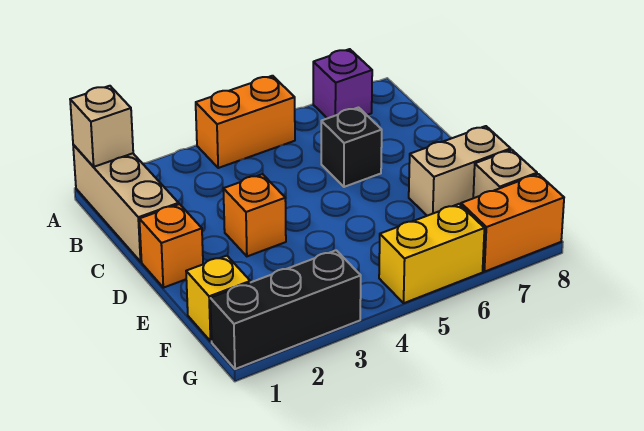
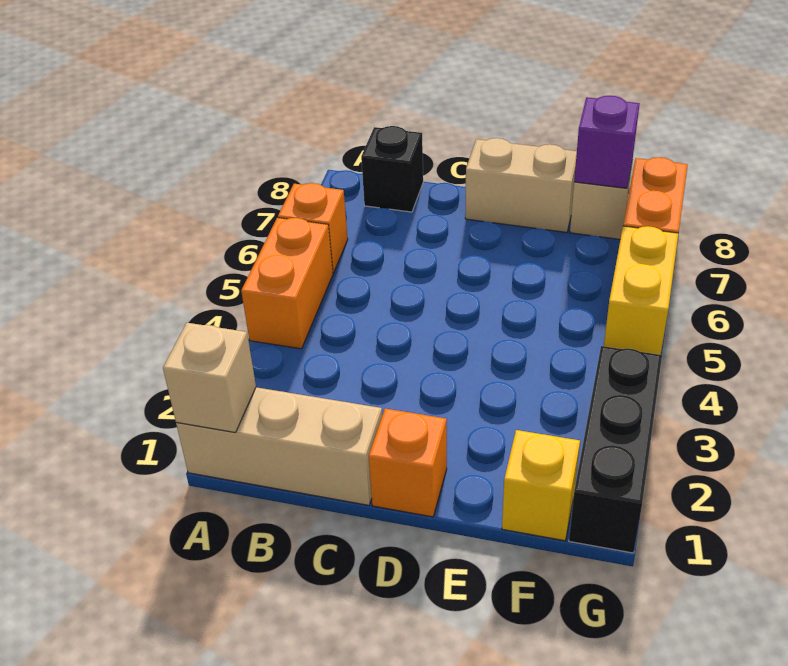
purple 1x1 brick [313,49,372,118] -> purple 1x1 brick moved to [574,96,640,188]
black 1x1 brick [321,108,382,187] -> black 1x1 brick moved to [361,126,423,212]
orange 1x1 brick [223,174,286,256] -> orange 1x1 brick moved to [278,183,348,273]
tan 1x2 brick [409,126,511,216] -> tan 1x2 brick turned to [465,138,577,232]

